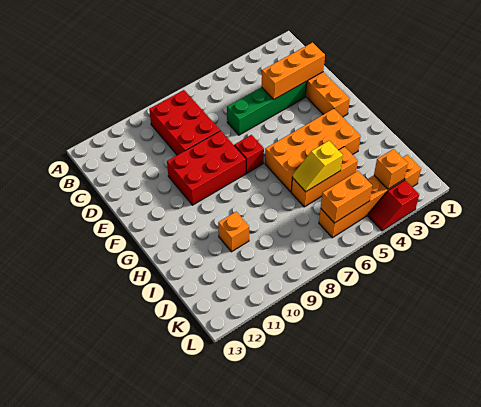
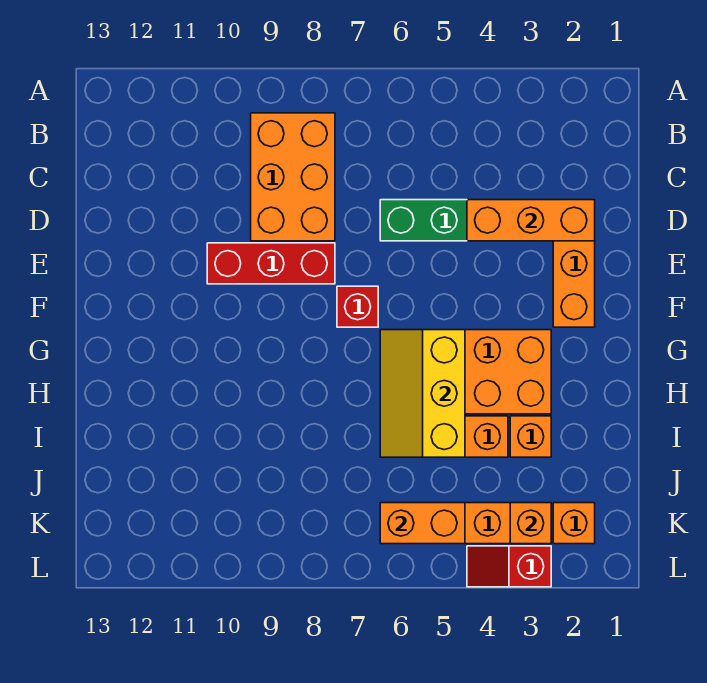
red 2x3 brick [149,90,220,155] -> orange 2x3 brick [251,113,335,241]
red 2x3 brick [167,131,246,205] -> red 1x3 brick [207,243,335,284]
yellow 1x2 slope [292,141,343,192] -> yellow 2x3 slope [380,330,465,457]
orange 1x1 brick [218,212,249,252] -> orange 1x1 brick moved to [510,416,551,457]

